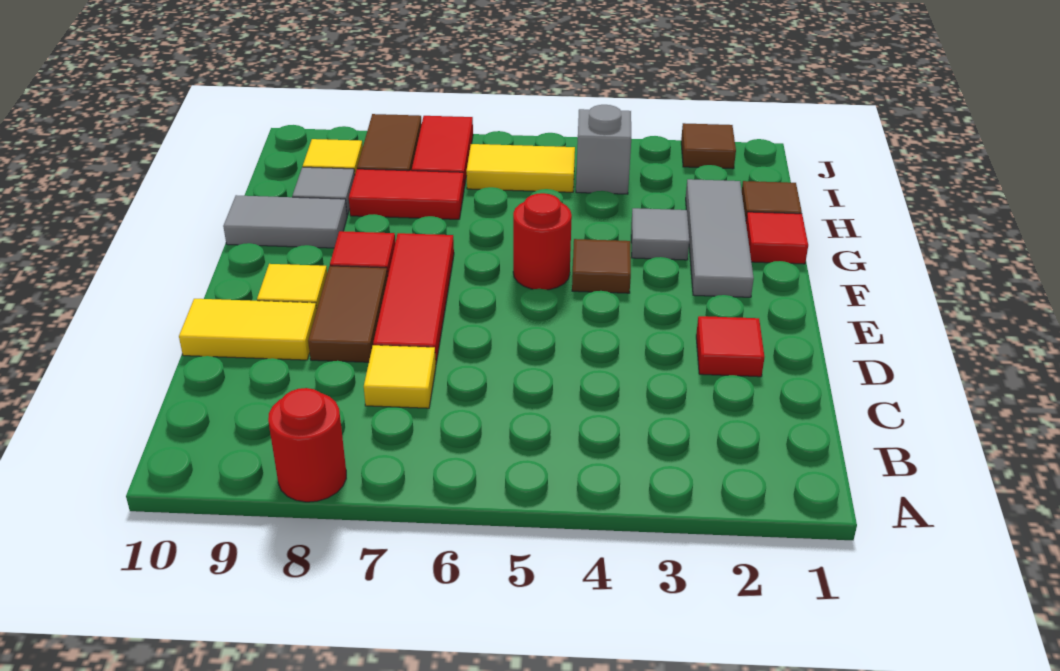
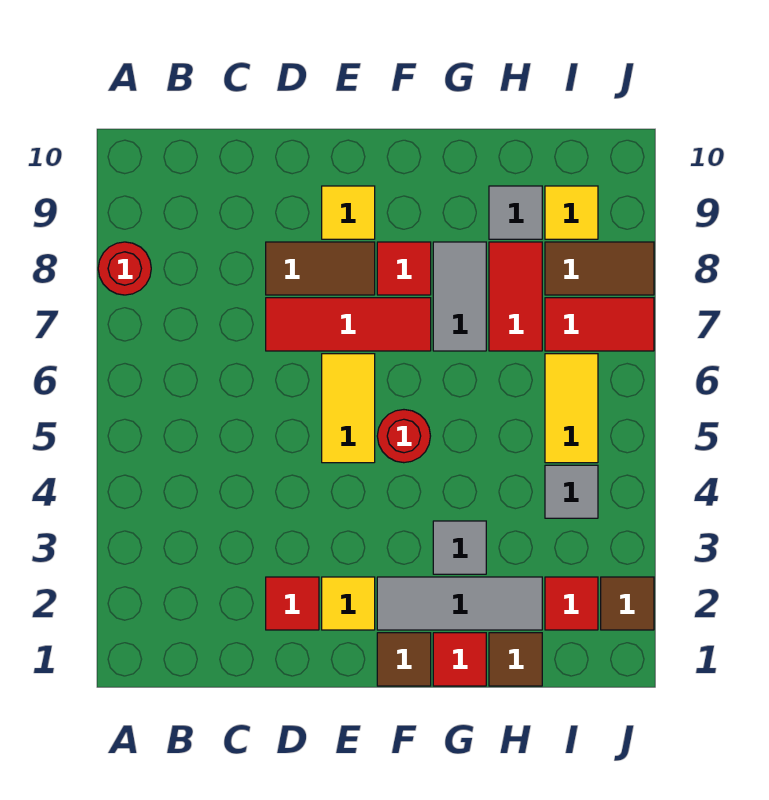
yellow 1x1 tile [364,345,436,408] -> yellow 1x1 tile moved to [322,577,375,630]
yellow 1x2 tile [179,299,317,360] -> yellow 1x2 tile moved to [322,354,375,463]
brown 1x1 tile [572,239,631,293] -> brown 1x1 tile moved to [377,633,431,686]
grey 1x2 tile [223,195,347,248] -> grey 1x2 tile moved to [433,242,486,351]
none -> red 1x1 tile [545,577,598,630]
grey 1x1 brick [576,105,631,194] -> grey 1x1 tile [545,465,598,518]

